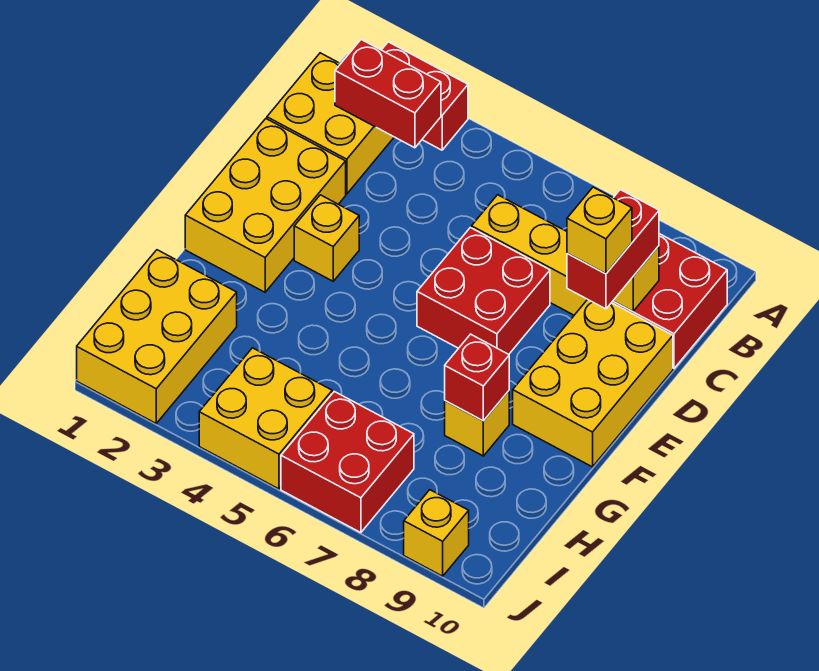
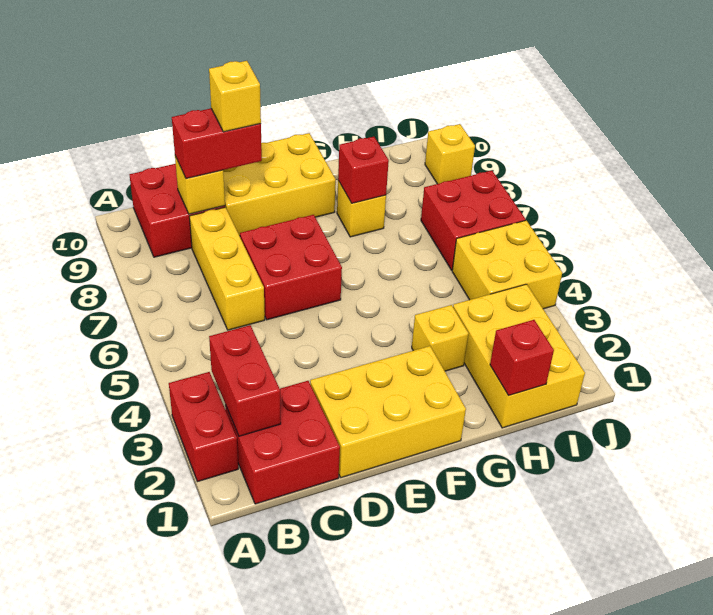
yellow 2x2 brick [267,53,394,194] -> red 2x2 brick [225,381,340,504]
yellow 1x1 brick [294,195,359,281] -> yellow 1x1 brick moved to [412,305,469,371]
yellow 2x3 brick [77,250,237,423] -> yellow 2x3 brick turned to [453,284,585,428]
none -> red 1x1 brick [490,320,554,395]

